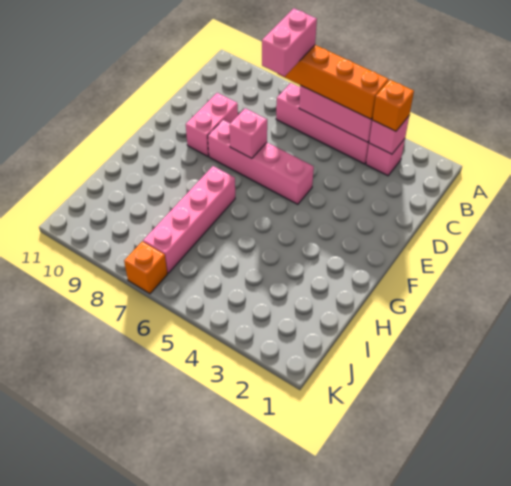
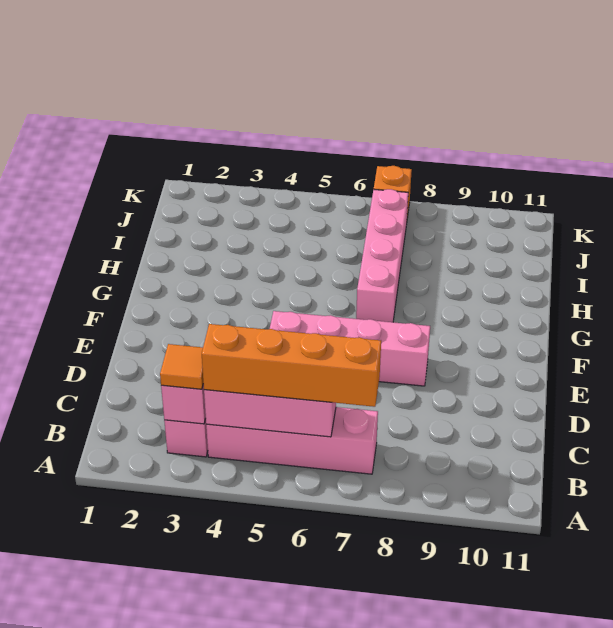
orange 1x1 brick [372,80,414,131] -> orange 1x1 tile [160,344,203,389]
pink 1x2 brick [262,8,317,76] -> none
pink 1x2 brick [186,93,238,156] -> none
pink 1x1 brick [229,108,267,159] -> none

